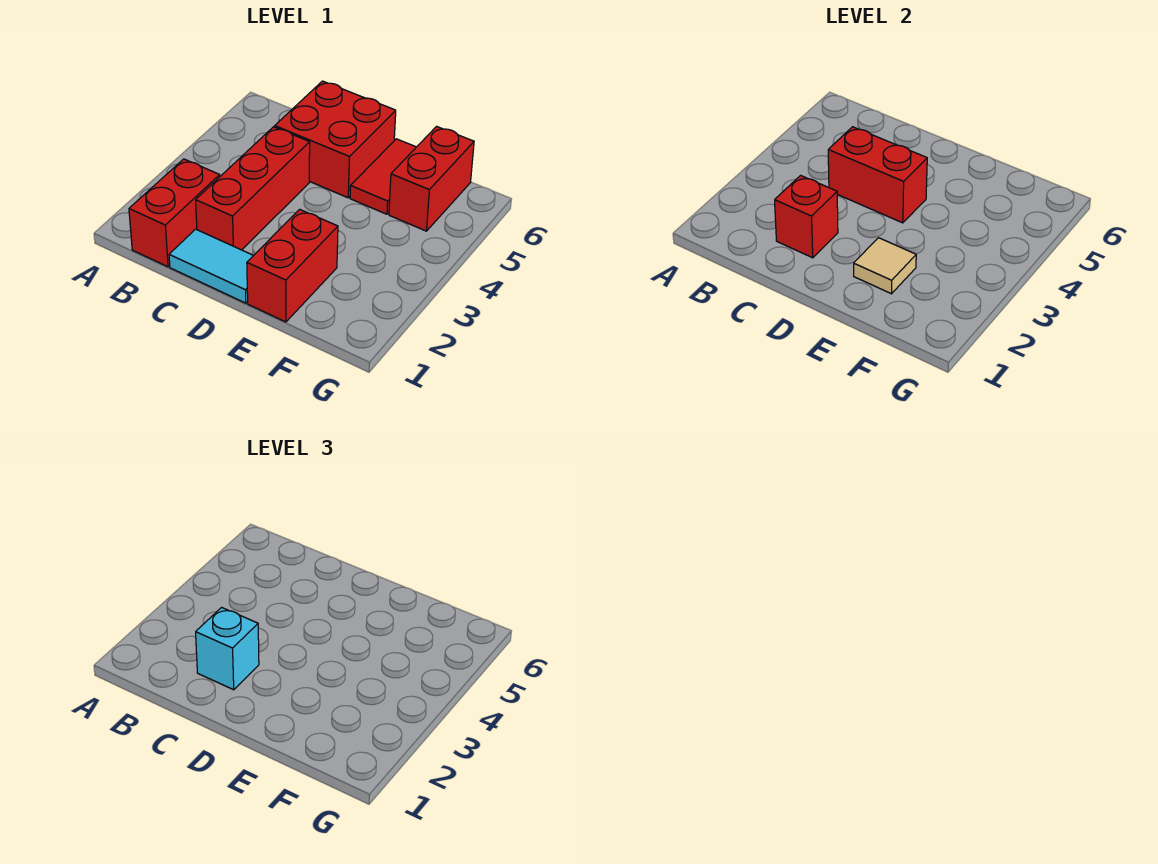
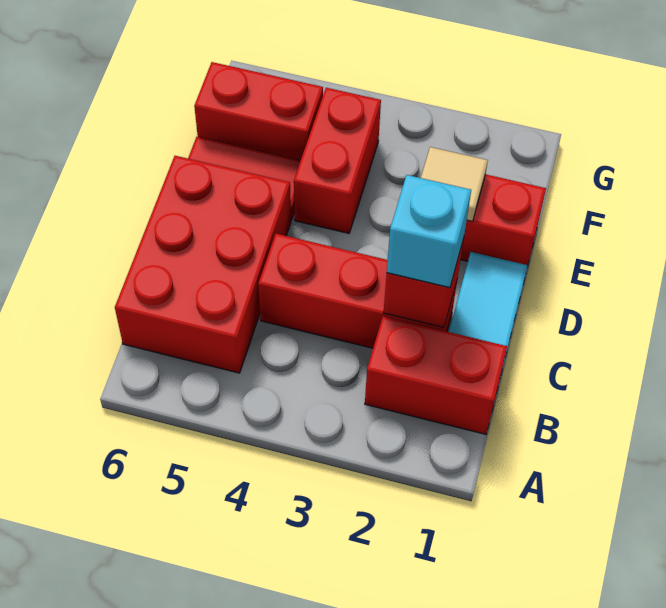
red 1x2 brick [828,127,927,223] -> red 1x2 brick moved to [294,88,381,233]
red 2x2 brick [275,81,396,198] -> red 2x3 brick [115,156,291,373]

